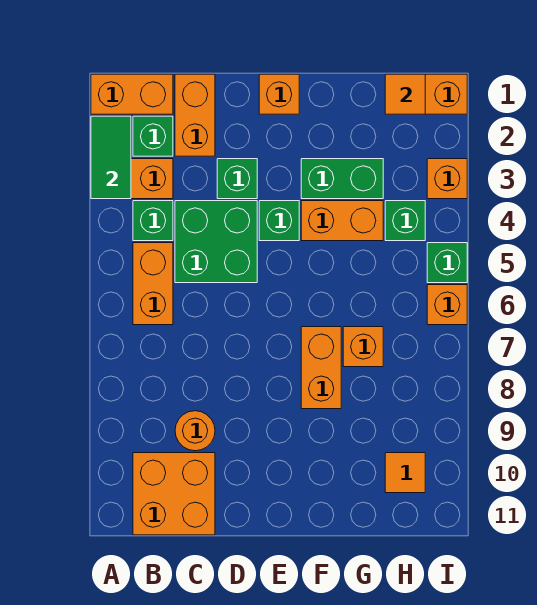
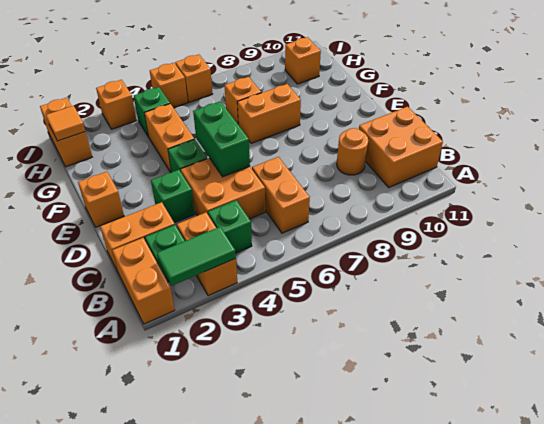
orange 1x2 brick [133,243,173,325] -> orange 1x2 brick turned to [252,157,310,233]
green 2x2 brick [175,201,257,283] -> orange 2x2 brick [181,158,265,219]
green 1x2 brick [301,159,383,199] -> green 1x2 brick moved to [193,101,250,177]
orange 1x1 tile [385,453,425,493] -> orange 1x1 brick [285,37,321,84]
green 1x1 brick [427,243,467,283] -> orange 1x1 brick [150,63,188,108]

